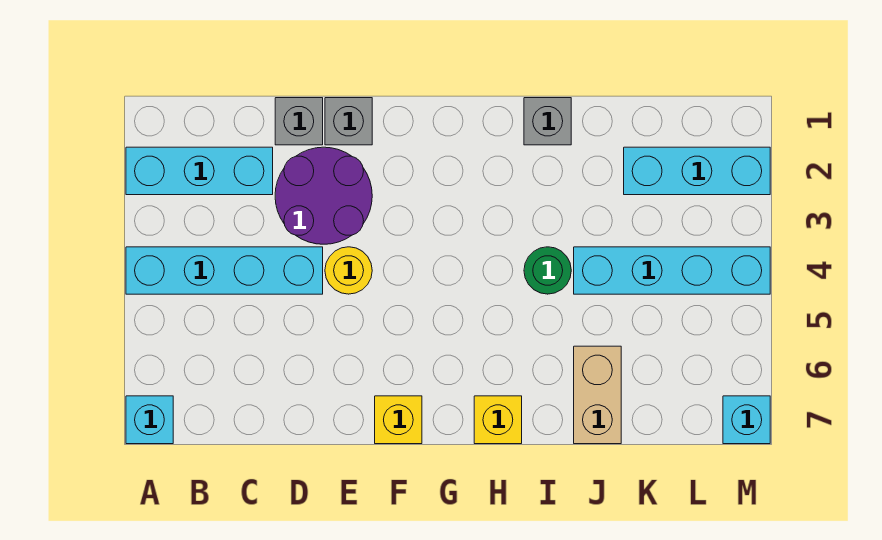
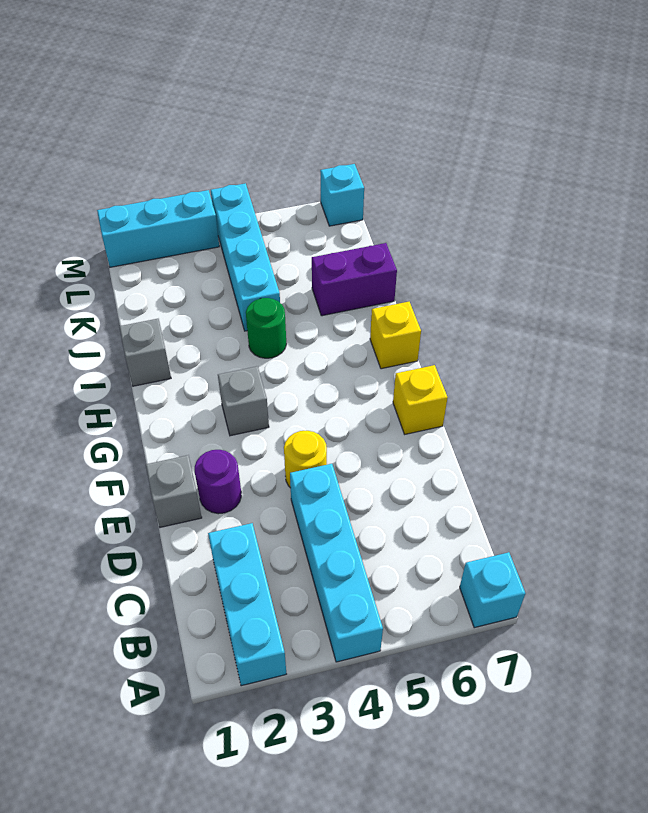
grey 1x1 brick [275,98,323,145] -> grey 1x1 brick moved to [218,366,269,436]
purple 2x2 round brick [275,147,372,244] -> purple 1x1 round brick [195,450,241,514]
tan 1x2 brick [574,346,621,444] -> purple 1x2 brick [312,243,397,316]
cyan 1x3 brick [624,147,770,195] -> cyan 1x3 brick turned to [97,190,219,267]

